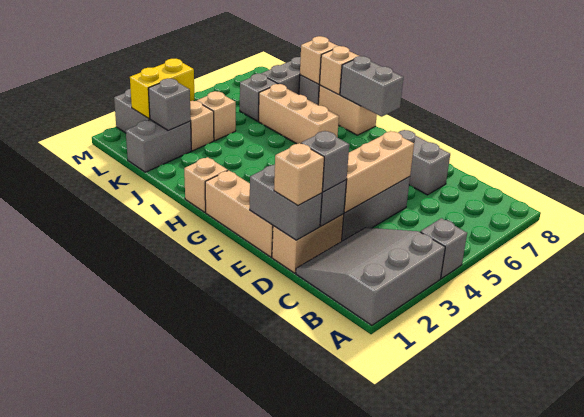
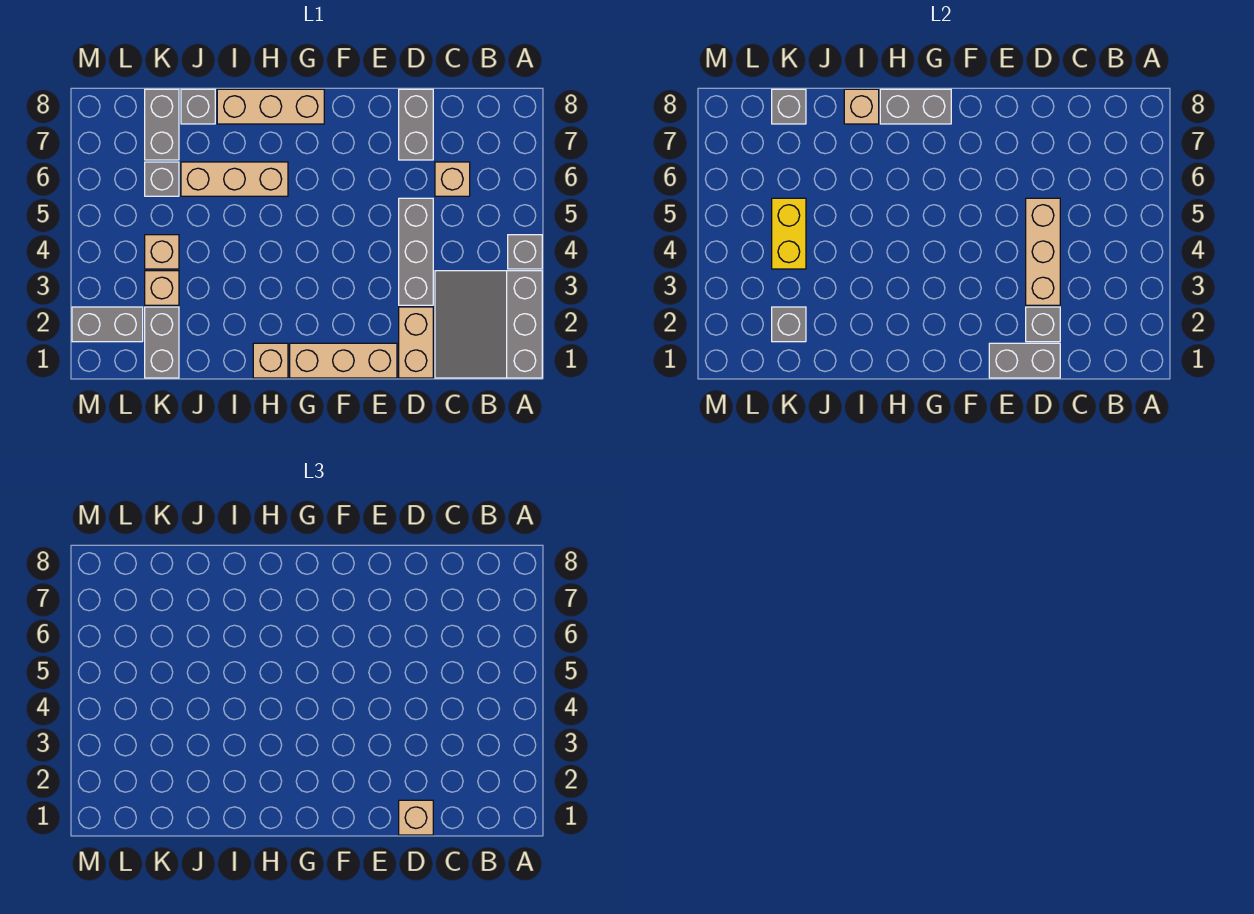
grey 1x1 brick [301,131,349,192] -> grey 1x1 brick moved to [772,89,806,124]
grey 1x2 brick [398,130,450,195] -> grey 1x2 brick turned to [399,89,433,160]
tan 1x2 brick [318,85,377,135] -> tan 1x3 brick [217,89,324,124]
tan 1x1 brick [300,36,338,84] -> tan 1x1 brick moved to [435,162,470,196]
yellow 1x2 brick [130,59,195,119] -> yellow 1x2 brick moved to [772,198,806,269]

